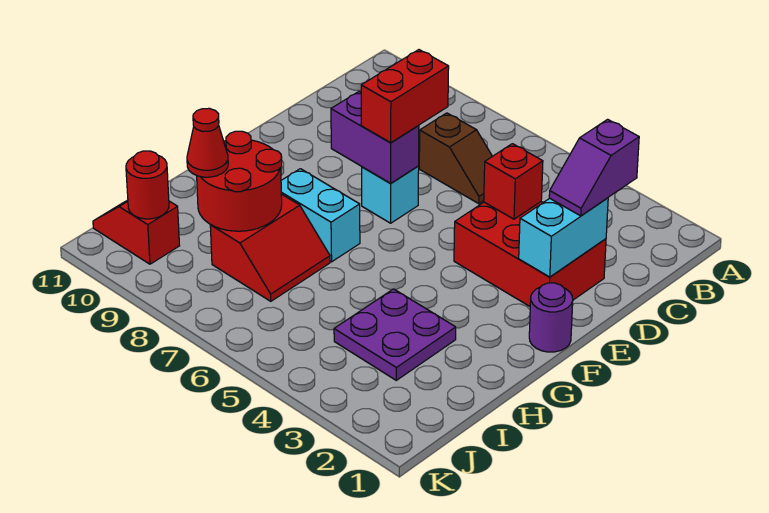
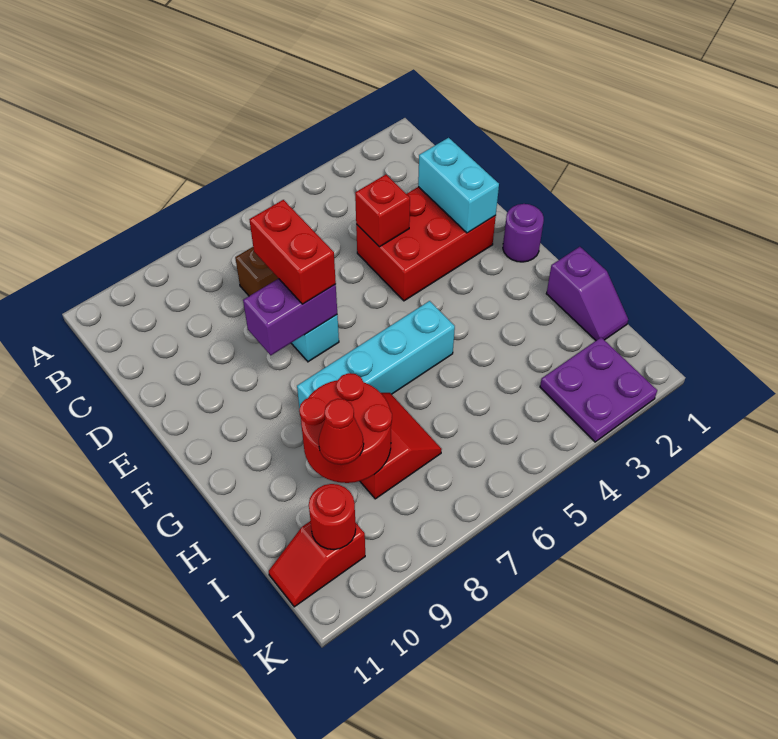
purple 1x2 slope [549,119,639,216] -> purple 1x2 slope moved to [546,247,628,340]
cyan 1x2 brick [281,169,360,262] -> cyan 1x4 brick [297,301,455,408]
purple 2x2 plate [334,289,456,380] -> purple 2x2 plate moved to [540,337,657,442]

